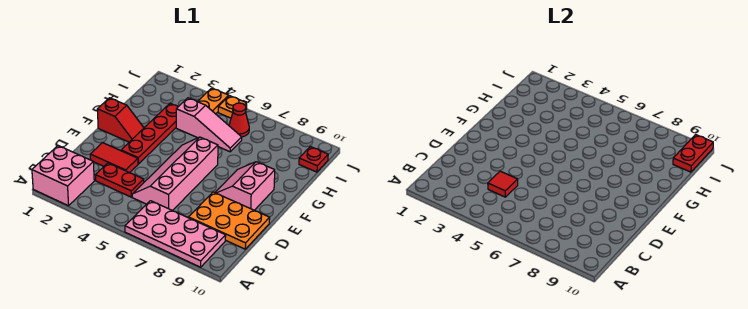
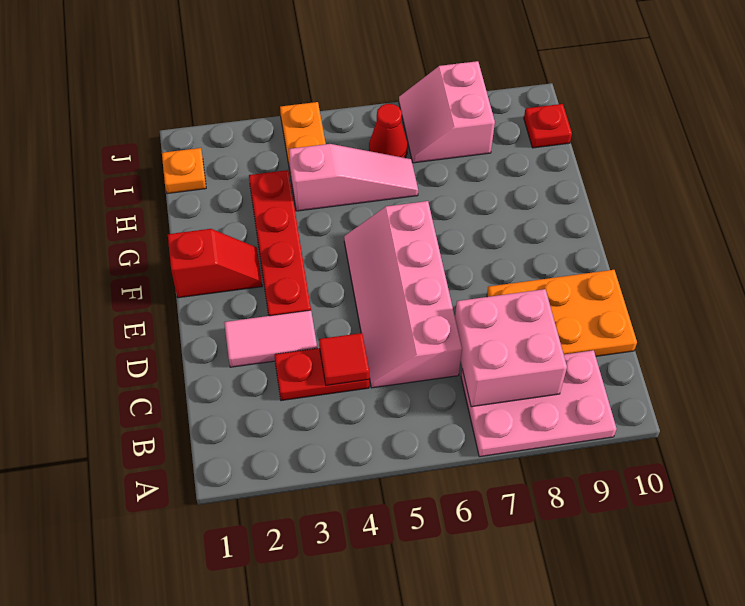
pink 2x2 brick [32,146,94,206] -> pink 2x2 brick moved to [455,289,567,407]
pink 2x4 plate [125,201,226,267] -> pink 2x3 plate [461,350,617,457]
red 1x2 tile [90,143,138,173] -> pink 1x2 tile [224,310,317,367]
pink 2x2 slope [215,162,275,210] -> pink 2x2 slope moved to [399,61,495,163]
red 1x2 plate [673,135,713,172] -> none
orange 1x1 plate [218,96,247,118] -> orange 1x1 plate moved to [162,148,206,194]

